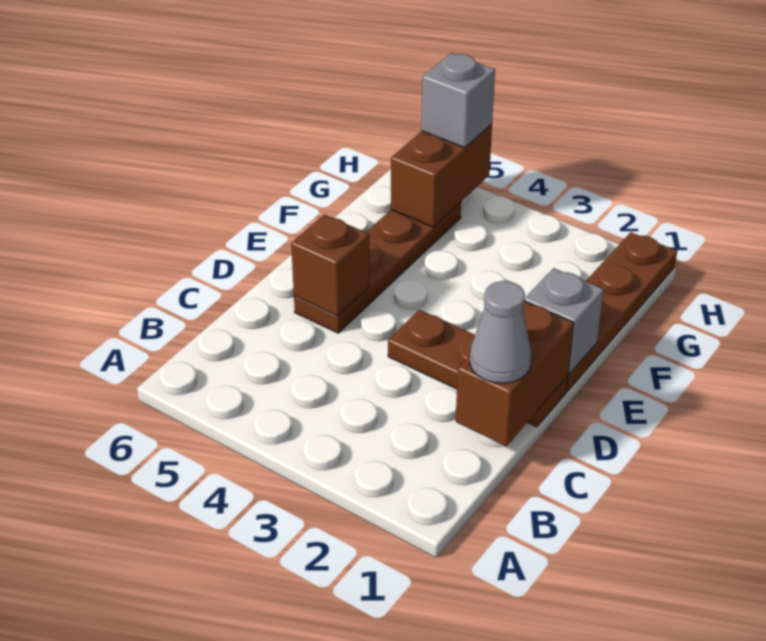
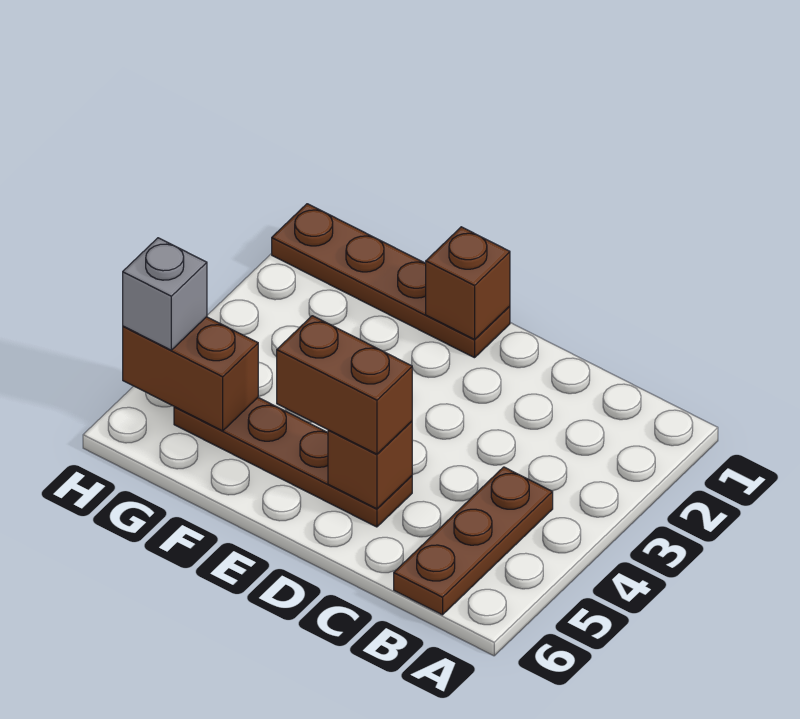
brown 1x2 brick [456,301,574,446] -> brown 1x2 brick moved to [277,316,412,454]
grey 1x1 cone [470,281,531,383] -> none
brown 1x3 plate [388,310,568,427] -> brown 1x3 plate moved to [394,467,553,615]
grey 1x1 brick [524,268,604,374] -> brown 1x1 brick [425,227,510,339]

